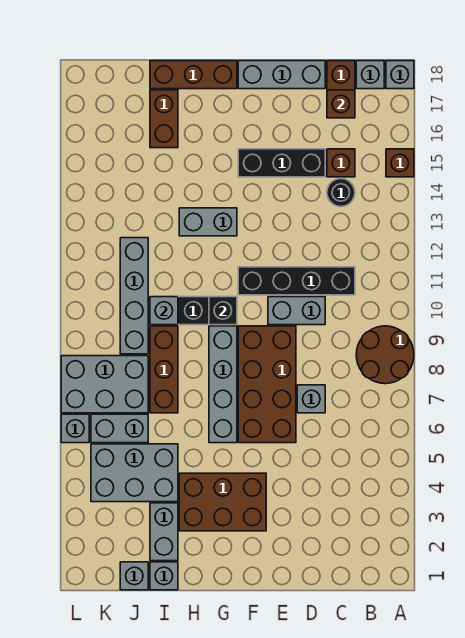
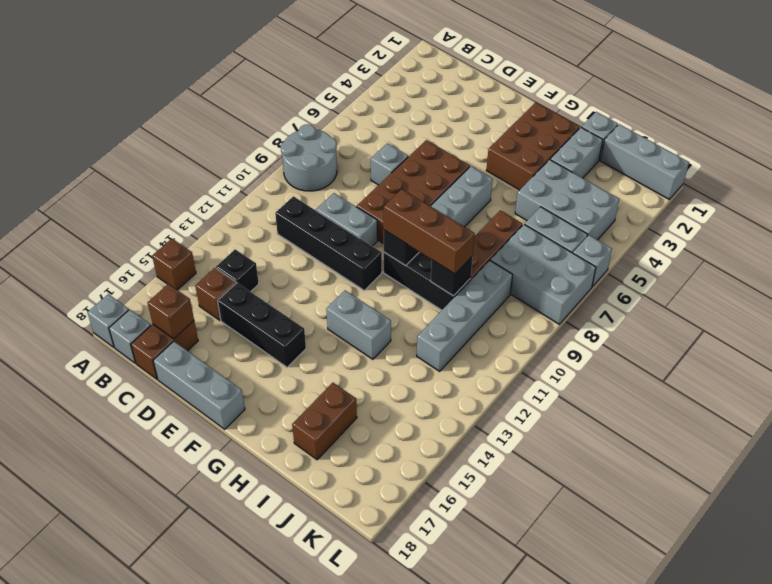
brown 2x2 round brick [356,326,414,384] -> grey 2x2 round brick [281,124,337,191]
black 1x1 round brick [327,179,355,207] -> black 1x1 brick [216,249,259,292]
brown 2x3 brick [179,473,266,531] -> brown 2x3 brick turned to [486,102,580,190]
brown 1x3 brick [150,61,237,89] -> brown 1x3 brick moved to [384,189,475,274]
grey 1x1 brick [150,297,178,325] -> black 1x1 brick [431,256,473,296]
grey 1x1 brick [120,562,148,590] -> grey 1x3 brick [601,124,689,199]

